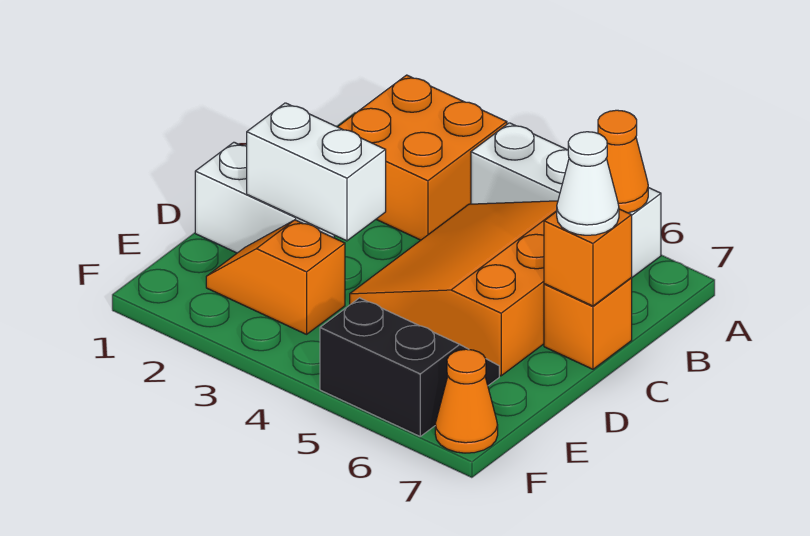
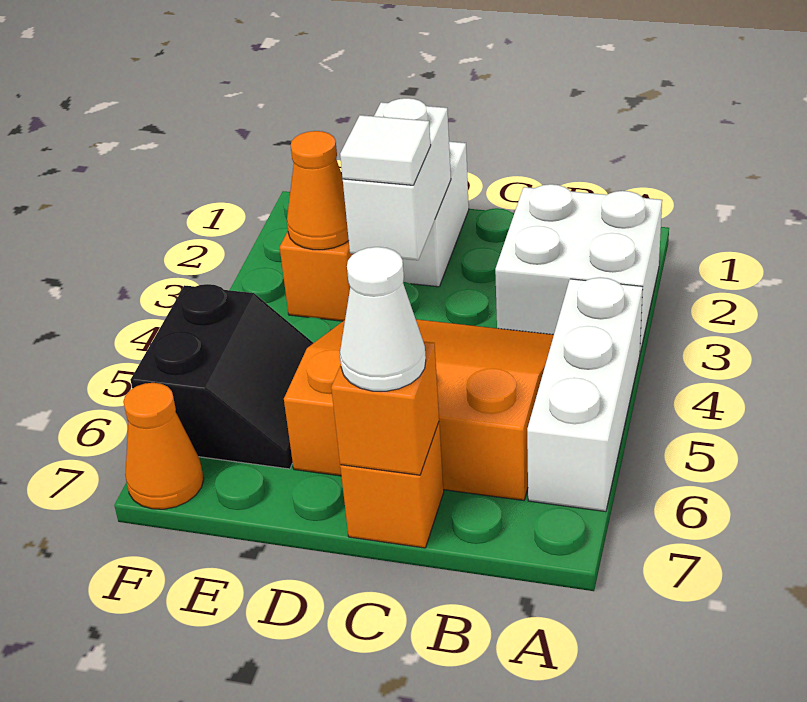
orange 2x2 brick [338,75,507,240] -> white 2x2 brick [495,184,662,352]
orange 1x1 cone [598,110,648,213] -> orange 1x1 cone moved to [287,131,349,250]
none -> white 1x1 tile [340,115,431,185]

